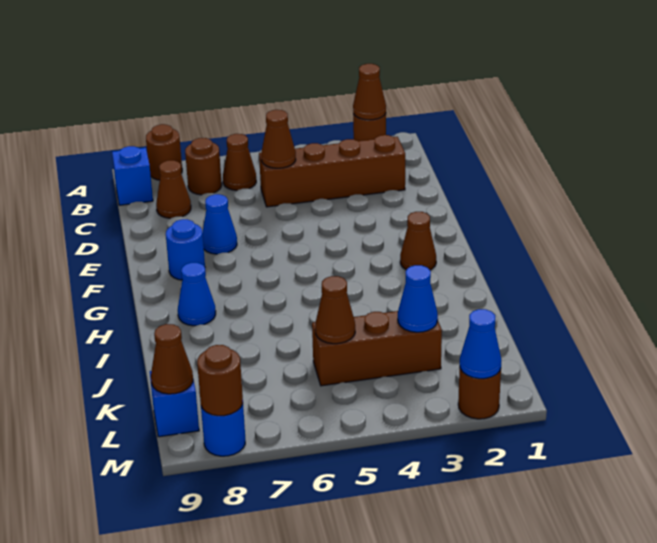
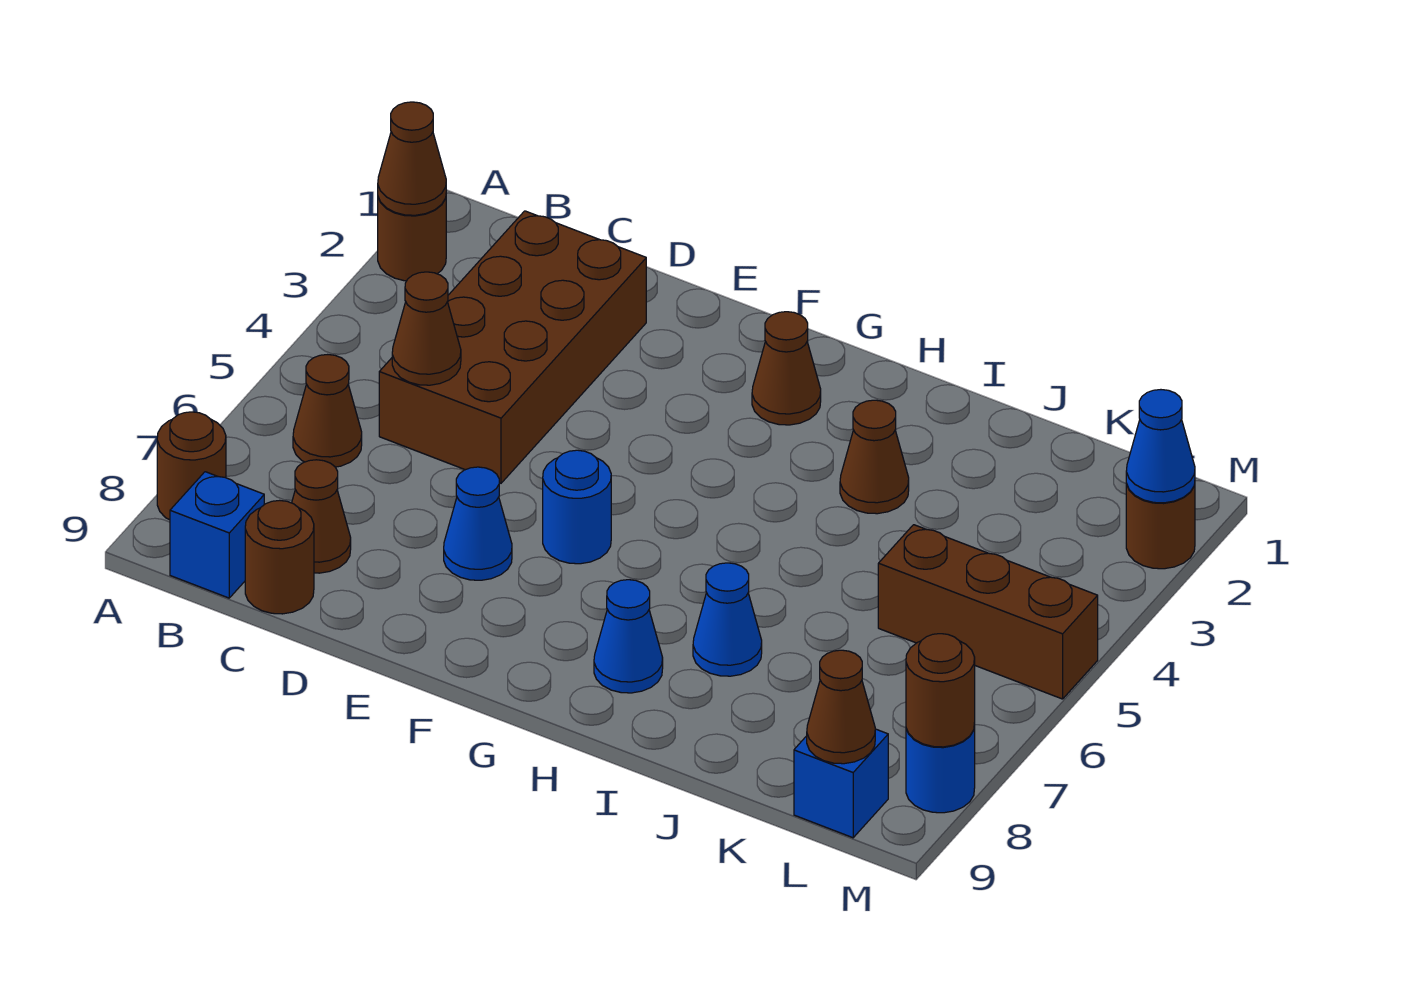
brown 1x1 round brick [185,138,222,195] -> brown 1x1 round brick moved to [245,500,314,614]
brown 1x4 brick [259,135,405,207] -> brown 2x4 brick [379,211,646,483]
blue 1x1 round brick [166,219,205,280] -> blue 1x1 round brick moved to [543,450,611,564]
brown 1x3 brick [312,311,442,386] -> brown 1x3 brick turned to [878,525,1098,699]
blue 1x1 cone [398,265,438,332] -> blue 1x1 cone moved to [693,563,762,676]
brown 1x1 cone [315,276,355,344] -> brown 1x1 cone moved to [840,400,909,514]

